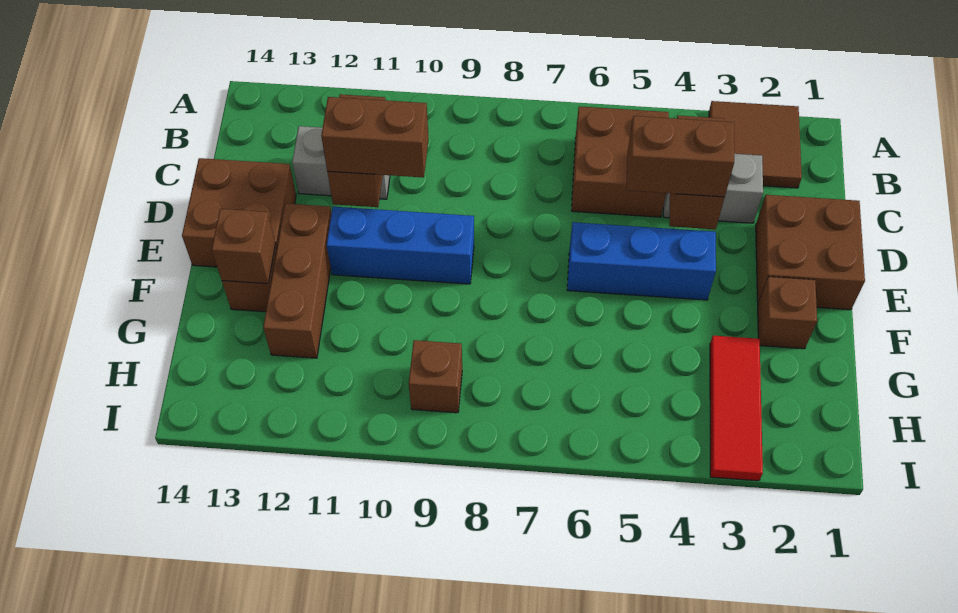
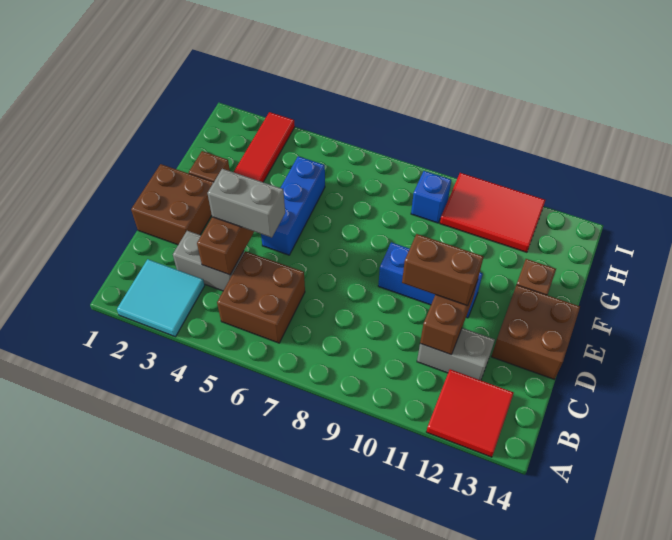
brown 2x2 tile [709,101,802,188] -> cyan 2x2 tile [117,259,205,337]
none -> red 2x2 tile [426,369,514,457]
brown 1x2 brick [626,116,734,197] -> grey 1x2 brick [207,169,285,238]
blue 1x3 brick [567,222,716,300] -> blue 1x3 brick turned to [261,156,325,255]
brown 1x3 brick [263,203,332,358] -> none
brown 1x1 brick [212,209,275,284] -> none
brown 1x1 brick [409,340,462,413] -> blue 1x1 brick [411,171,451,223]
none -> red 2x3 tile [440,173,545,252]

